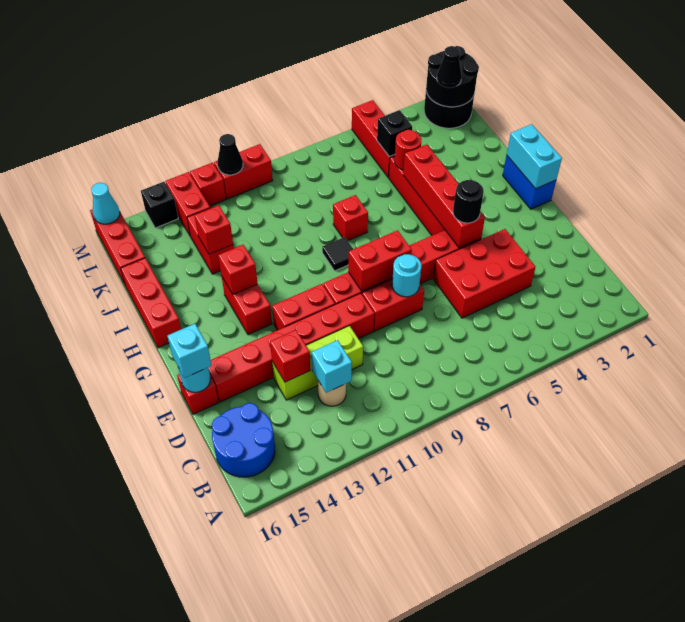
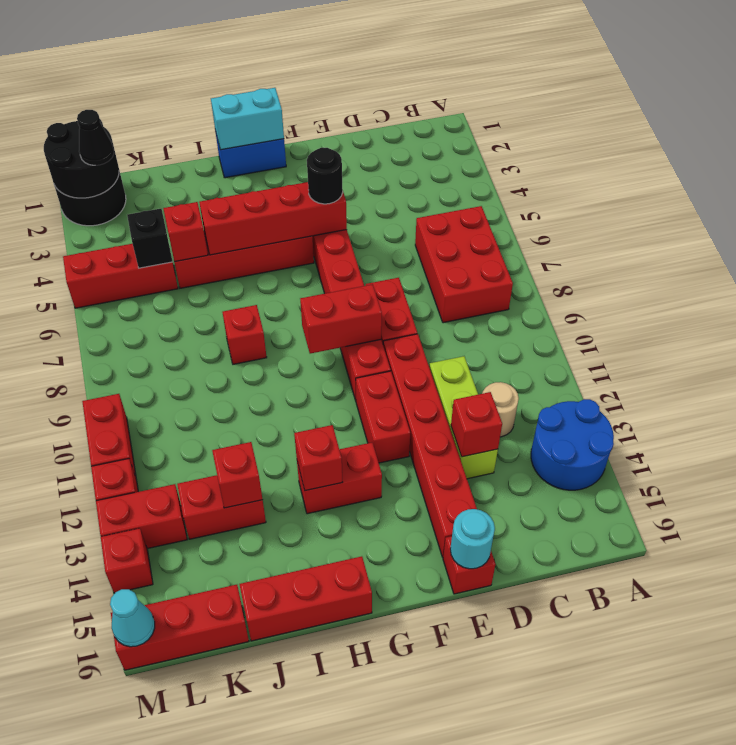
blue 2x2 round brick [212,403,275,477] -> blue 2x2 round brick moved to [531,399,614,490]
cyan 1x1 brick [312,340,352,393] -> none
red 2x3 brick [433,229,536,318] -> red 2x3 brick moved to [415,206,513,323]
cyan 1x1 round brick [392,254,421,297] -> none
cyan 1x1 brick [168,324,212,378] -> none
red 1x2 brick [348,230,412,291] -> red 1x2 brick turned to [300,284,382,354]
black 1x1 tile [322,237,353,271] -> none
red 1x1 round brick [395,130,421,170] -> red 1x1 brick [163,202,208,262]
black 1x1 cone [218,134,243,175] -> none
black 1x1 brick [141,182,178,228] -> red 1x1 brick [101,528,153,593]

